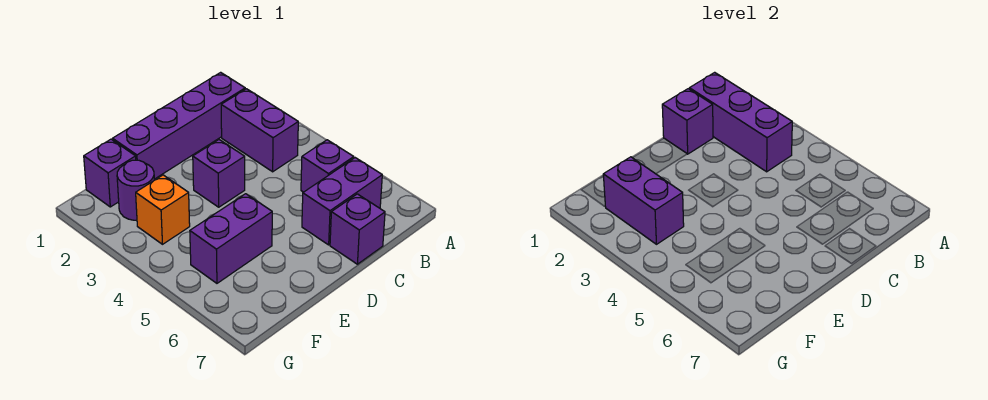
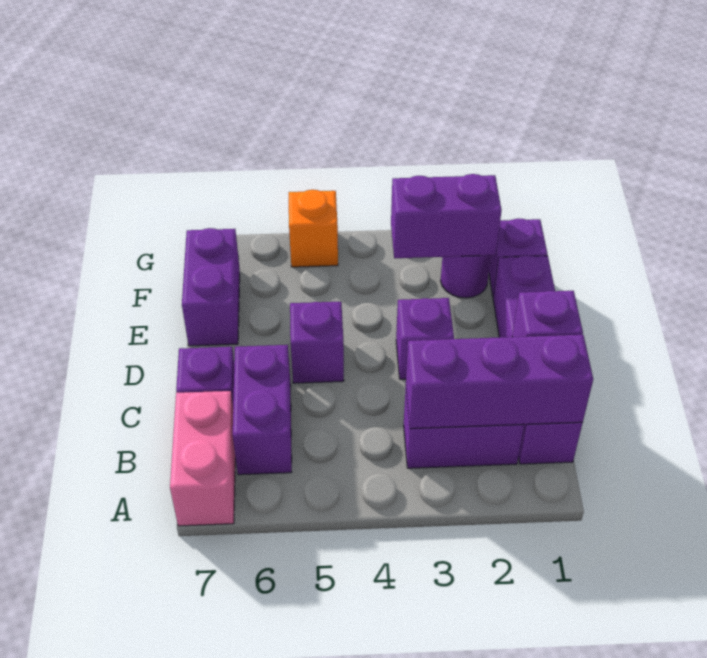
none -> pink 1x2 brick [170,391,235,526]
purple 1x1 brick [301,140,354,192] -> purple 1x1 brick moved to [290,302,344,383]
purple 1x2 brick [190,194,272,283] -> purple 1x2 brick moved to [182,228,240,346]
orange 1x1 brick [136,175,190,244] -> orange 1x1 brick moved to [289,190,338,267]

